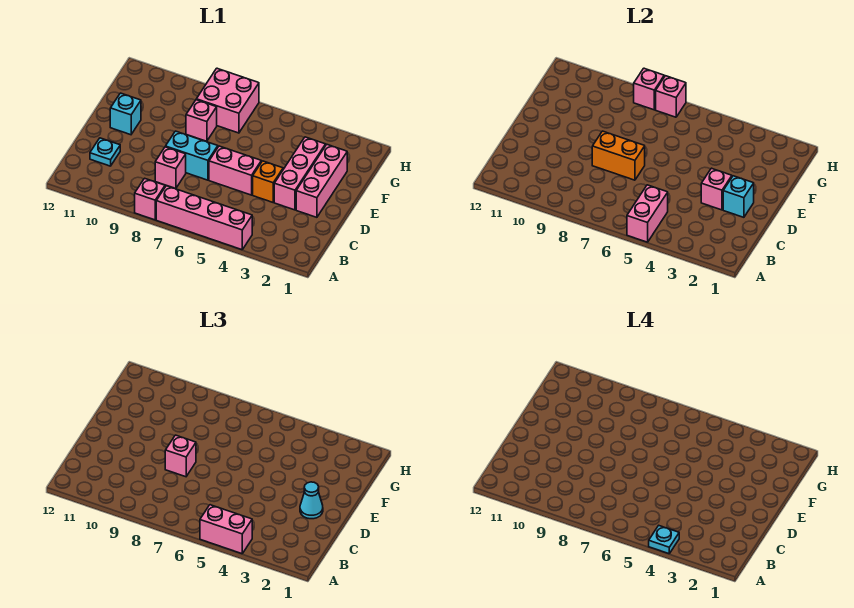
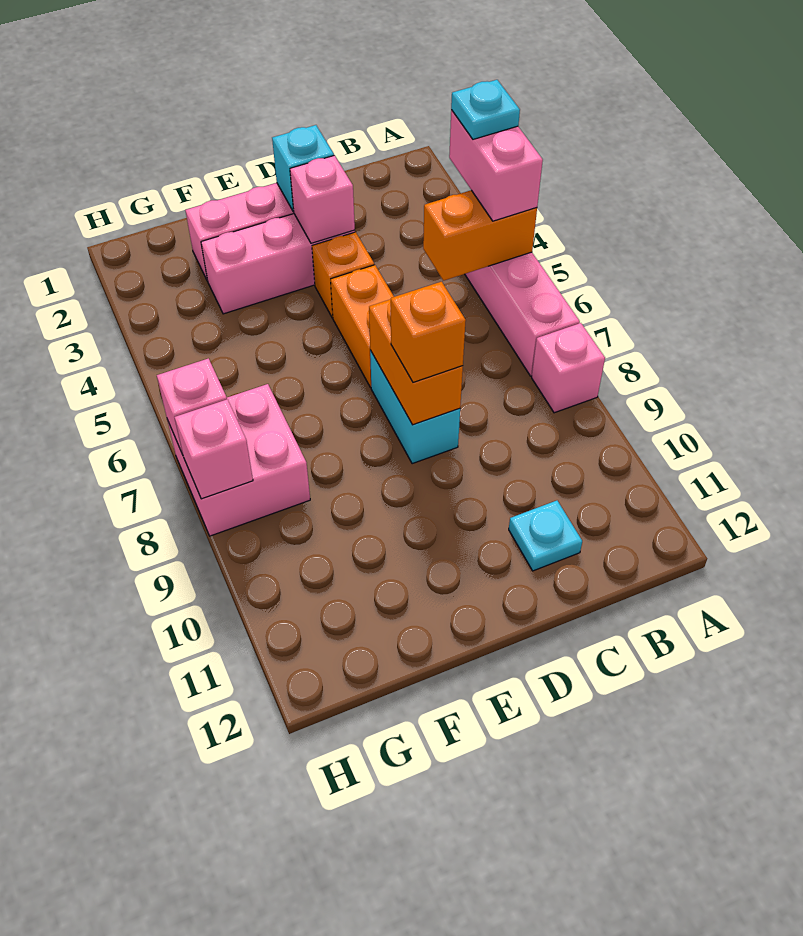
pink 1x2 brick [627,185,668,242] -> orange 1x2 brick [423,190,537,281]
pink 1x1 brick [155,147,186,189] -> none
cyan 1x1 cone [300,482,323,519] -> none
pink 1x2 brick [209,146,261,195] -> orange 1x2 brick [331,265,394,388]
pink 1x1 brick [165,435,196,477] -> orange 1x1 brick [391,282,466,382]
cyan 1x1 brick [110,93,141,135] -> none
pink 1x1 brick [186,100,217,141] -> none

